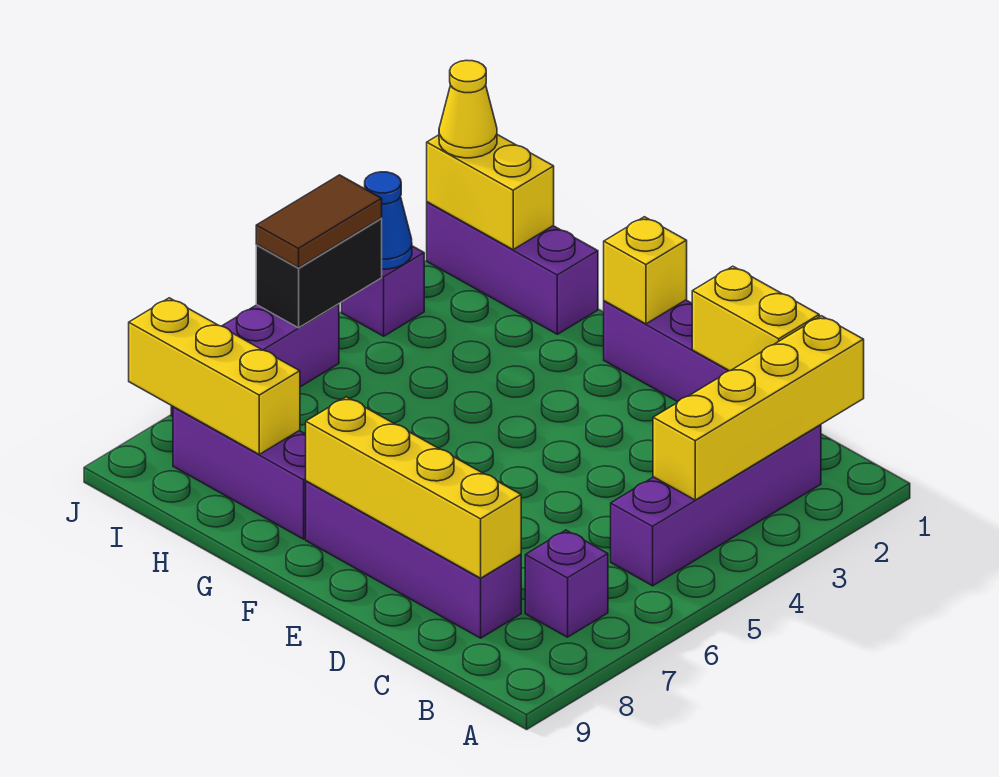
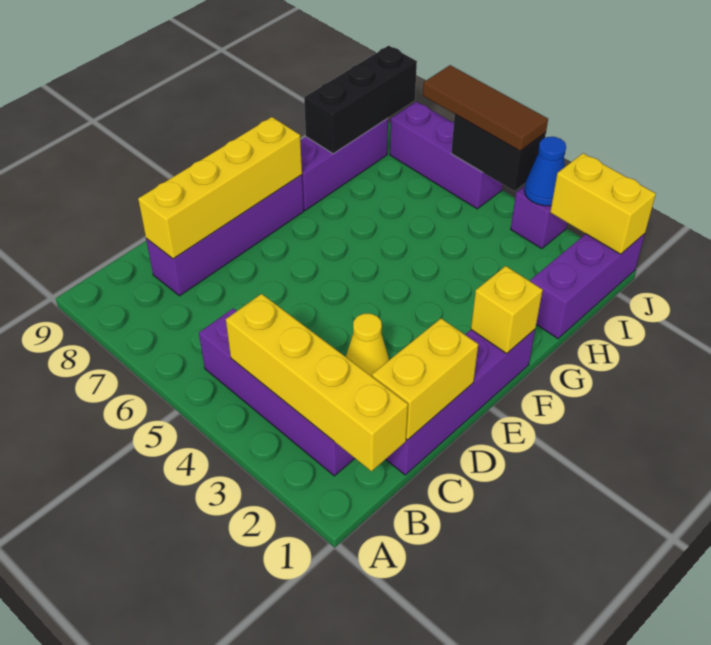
purple 1x1 brick [525,530,608,637] -> none
yellow 1x3 brick [129,298,300,454] -> black 1x3 brick [304,46,417,154]
yellow 1x2 brick [427,135,554,250] -> yellow 1x2 brick turned to [550,153,656,254]
yellow 1x1 cone [439,60,497,158] -> yellow 1x1 cone moved to [346,314,389,376]
brown 1x2 tile [256,175,382,268] -> brown 1x3 tile [423,65,548,151]

